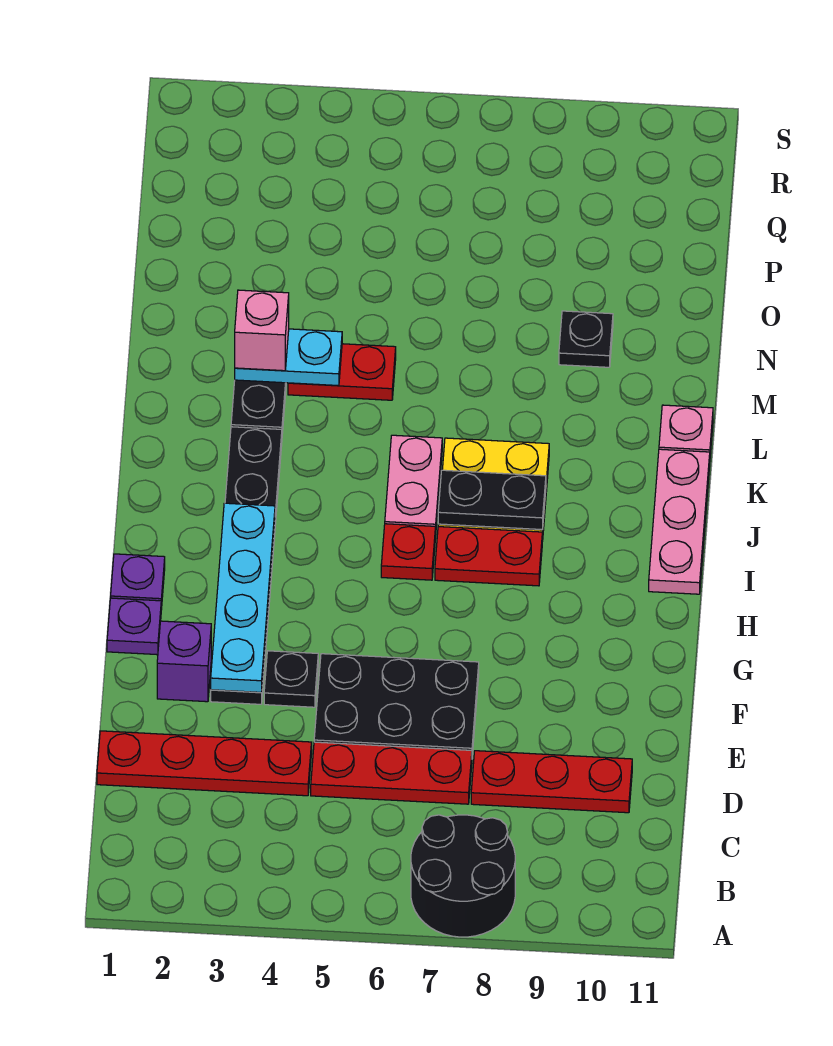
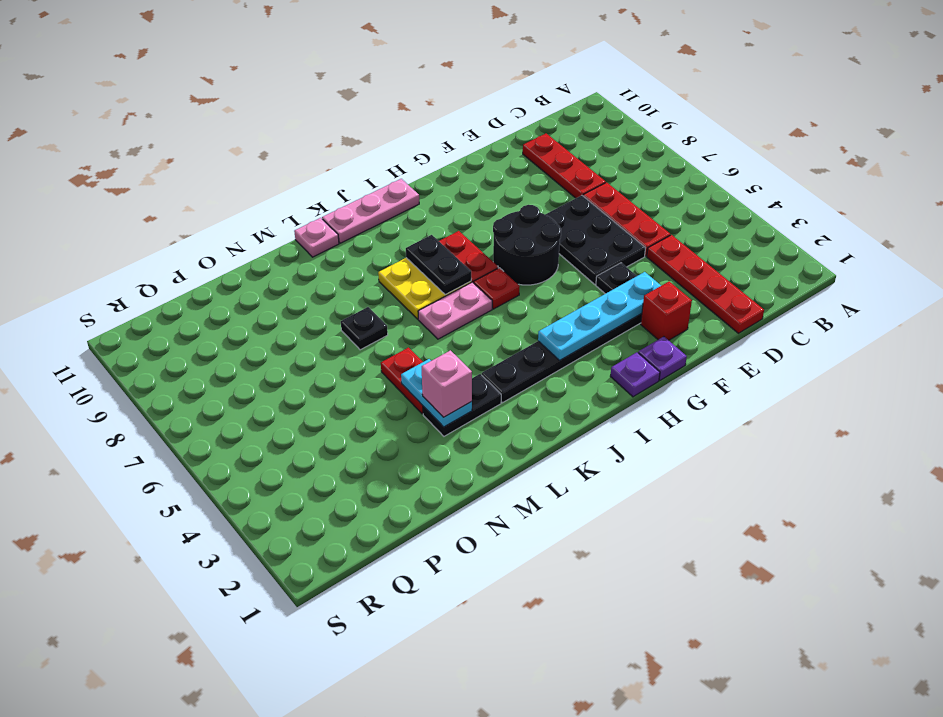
black 2x2 round brick [411,815,515,937] -> black 2x2 round brick moved to [493,205,561,285]
purple 1x1 brick [157,621,211,702] -> red 1x1 brick [641,281,692,340]
black 1x1 plate [559,311,613,367] -> black 1x1 plate moved to [341,307,388,350]

